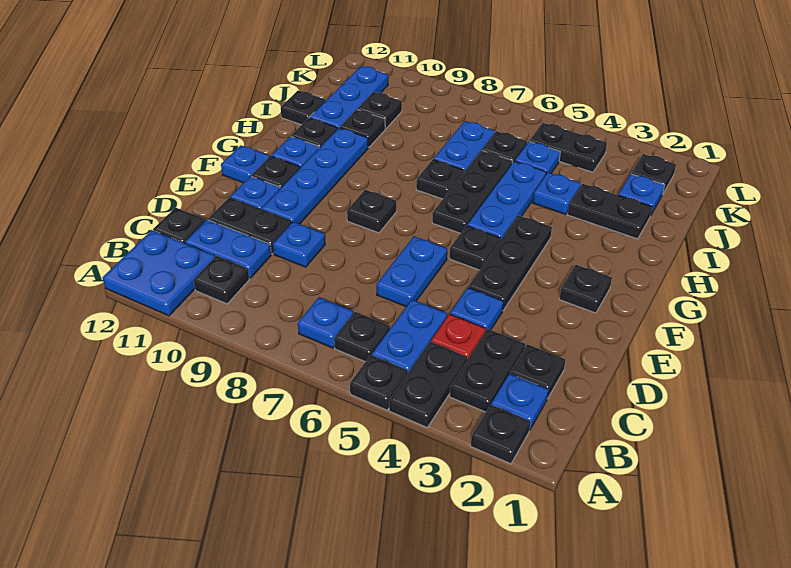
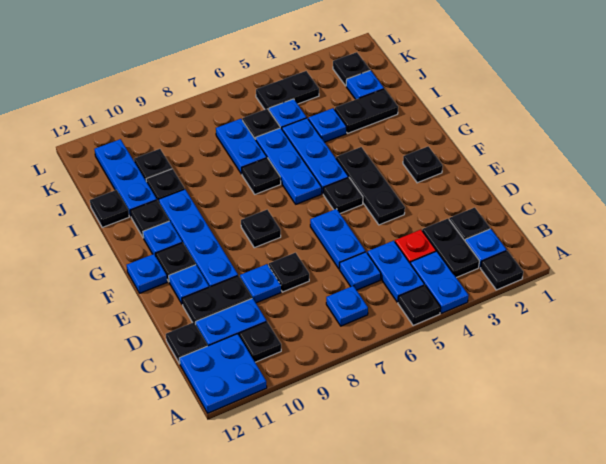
black 1x2 plate [389,342,467,427] -> blue 1x2 plate [411,251,469,313]
black 1x1 plate [334,312,390,362] -> black 1x1 plate moved to [269,253,309,292]
blue 1x1 plate [450,288,504,331] -> blue 1x1 plate moved to [340,252,381,290]
black 1x3 plate [432,150,513,233] -> blue 1x3 plate [256,128,322,204]

